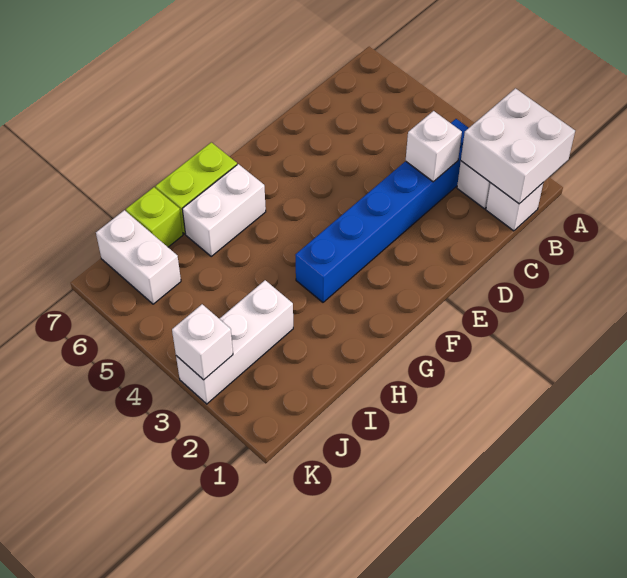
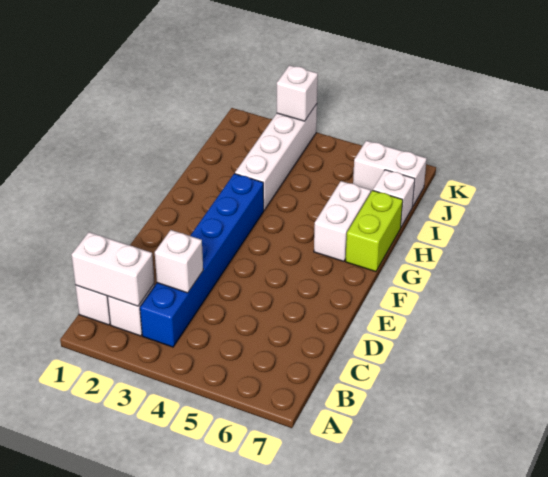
white 2x2 brick [461,88,575,204] -> white 1x2 brick [71,232,154,306]
white 1x3 brick [176,280,293,404] -> white 1x4 brick [235,104,317,210]
lime 1x1 brick [126,187,183,247] -> white 1x1 brick [373,170,415,227]

